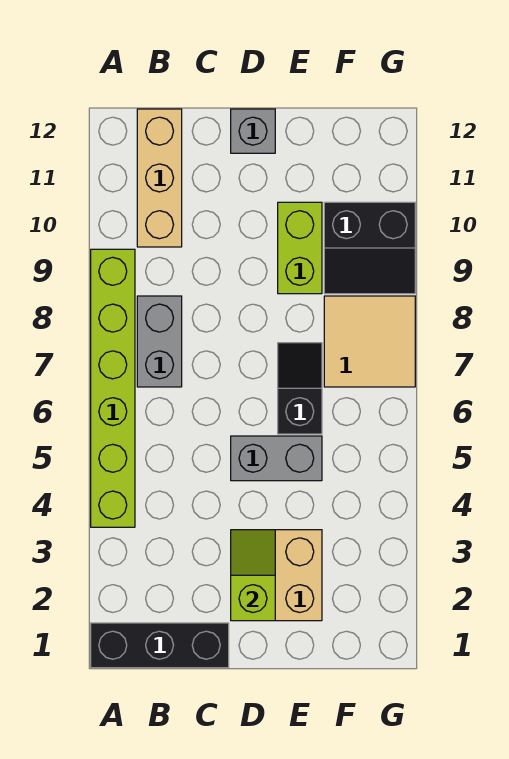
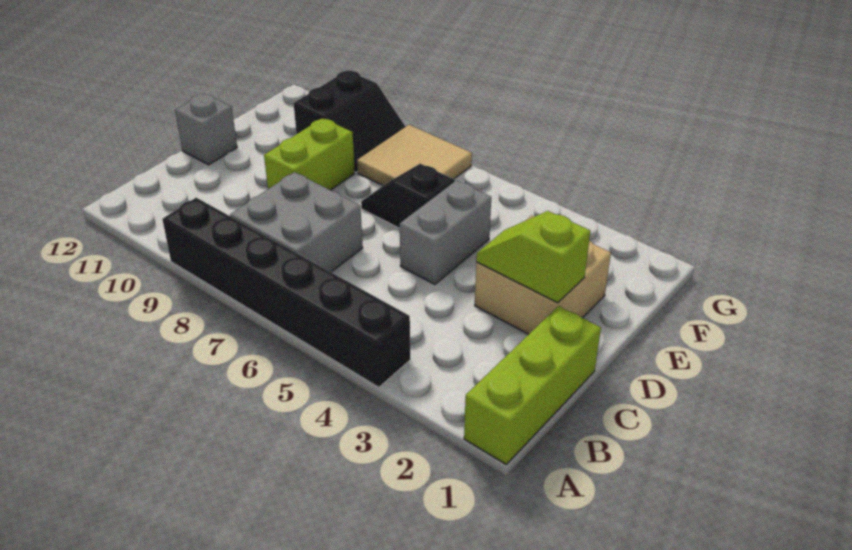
black 1x3 brick [91,623,229,668] -> lime 1x3 brick [464,306,601,464]
lime 1x6 brick [91,249,135,527] -> black 1x6 brick [162,198,410,387]
grey 1x2 brick [137,296,182,387] -> grey 2x2 brick [230,172,363,272]
tan 1x3 brick [137,109,182,247] -> none
lime 1x2 brick [278,202,322,294] -> lime 1x2 brick turned to [264,118,355,190]

